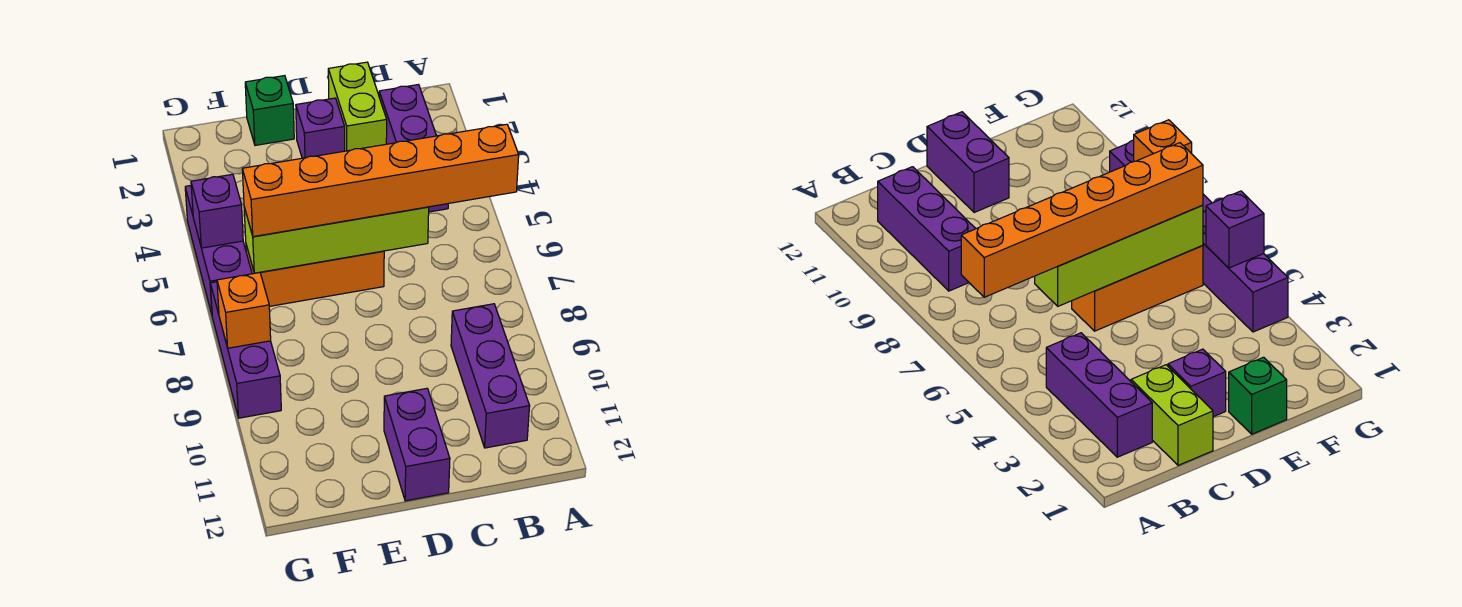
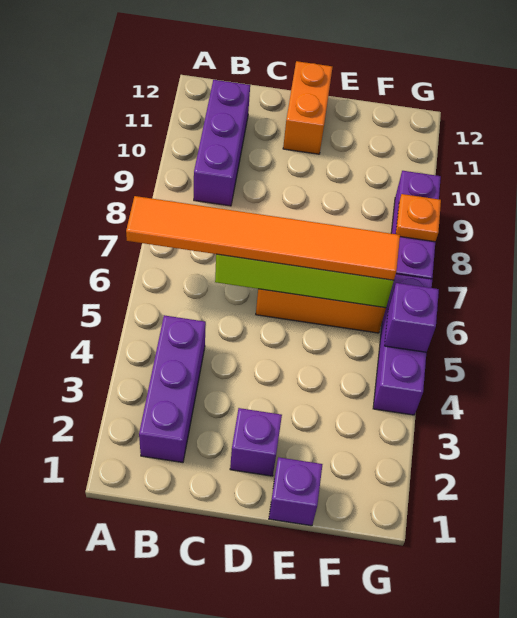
orange 1x6 brick [242,124,519,237] -> orange 1x6 tile [126,196,400,280]
lime 1x2 brick [328,62,387,151] -> none
purple 1x2 brick [384,388,450,501] -> orange 1x2 brick [283,61,333,154]
green 1x1 brick [245,76,294,145] -> purple 1x1 brick [269,457,323,526]
orange 1x1 brick [217,273,271,348] -> orange 1x1 plate [396,194,441,242]

